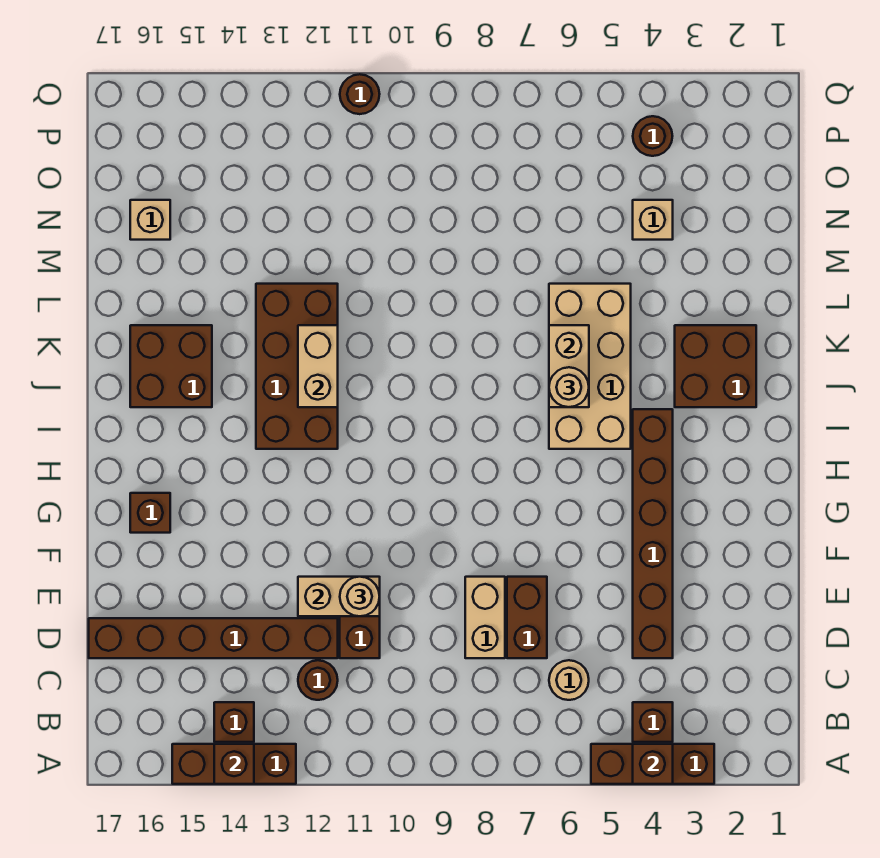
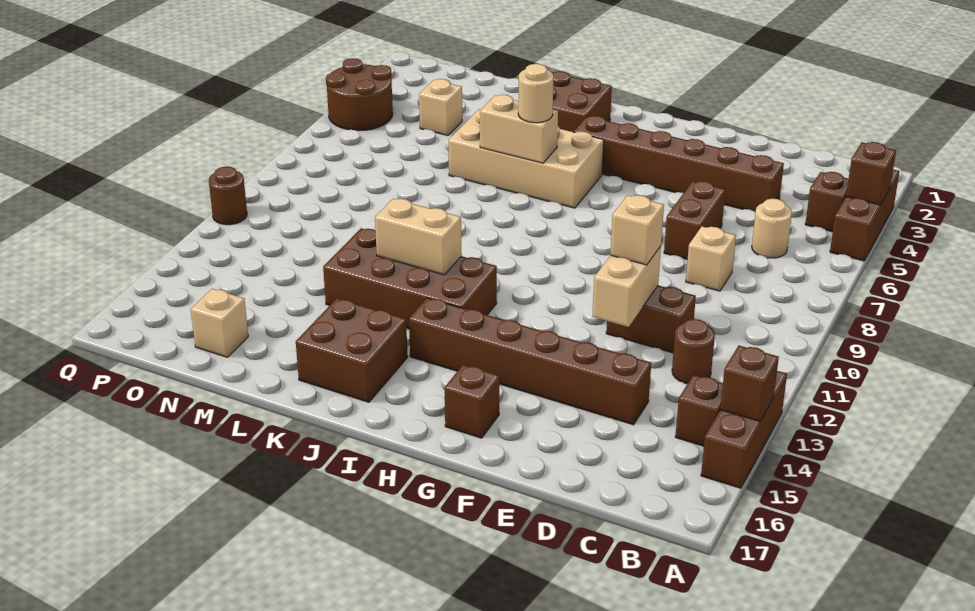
brown 1x2 brick [507,577,547,658] -> brown 1x2 brick turned to [664,181,725,260]
tan 1x2 brick [465,577,505,658] -> tan 1x1 brick [686,227,736,291]
brown 1x6 brick [89,618,338,658] -> brown 1x6 brick turned to [409,298,651,425]
tan 1x1 round brick [340,577,380,616] -> tan 1x1 brick [610,195,664,265]
brown 1x1 round brick [633,116,672,156] -> brown 2x2 round brick [326,58,393,131]

